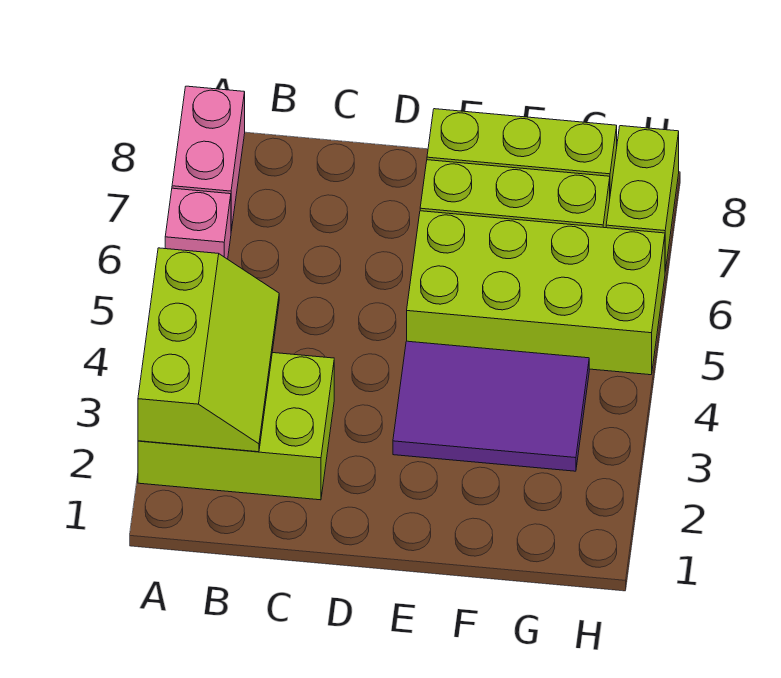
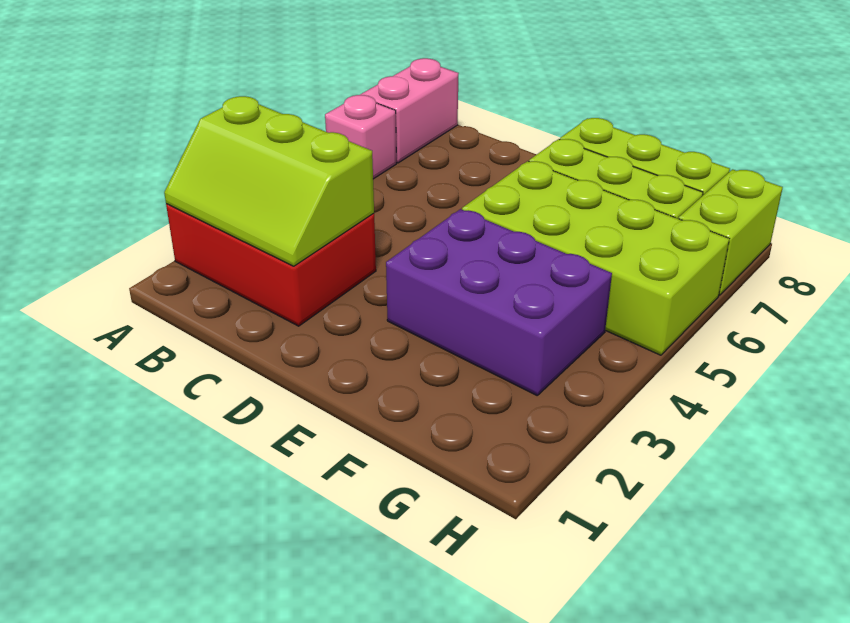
lime 2x3 brick [138,353,334,500] -> red 2x3 brick [166,204,376,326]
lime 2x3 slope [138,248,279,452] -> lime 2x3 slope turned to [164,96,374,266]
purple 2x3 tile [393,341,589,471] -> purple 2x3 brick [386,209,612,395]

